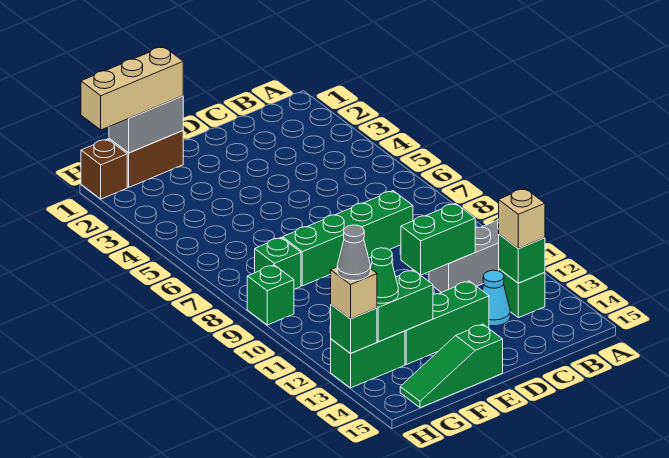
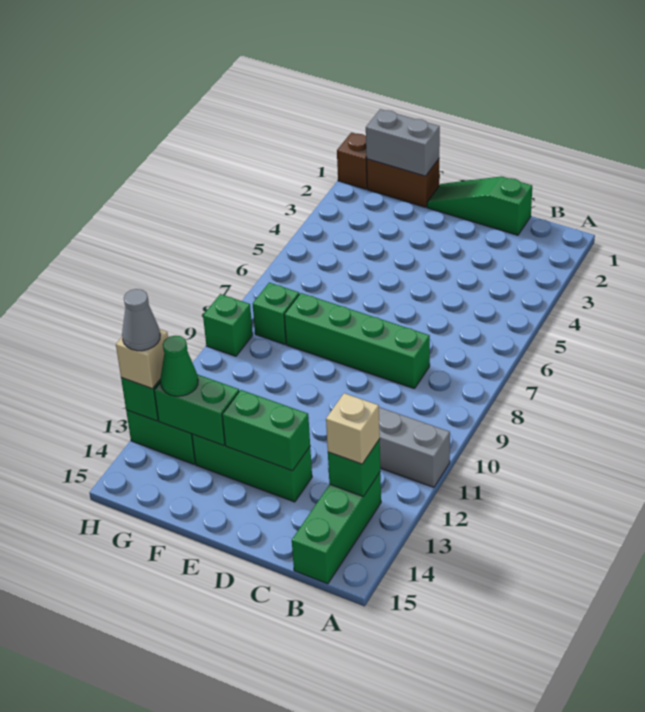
green 1x1 brick [499,269,545,318] -> green 1x3 brick [292,473,381,584]
green 1x2 brick [401,203,475,275] -> green 1x2 brick moved to [222,390,310,471]
cyan 1x1 cone [482,270,510,326] -> none
green 1x3 slope [400,324,503,408] -> green 1x3 slope moved to [427,176,532,235]
tan 1x3 brick [81,47,183,130] -> none

